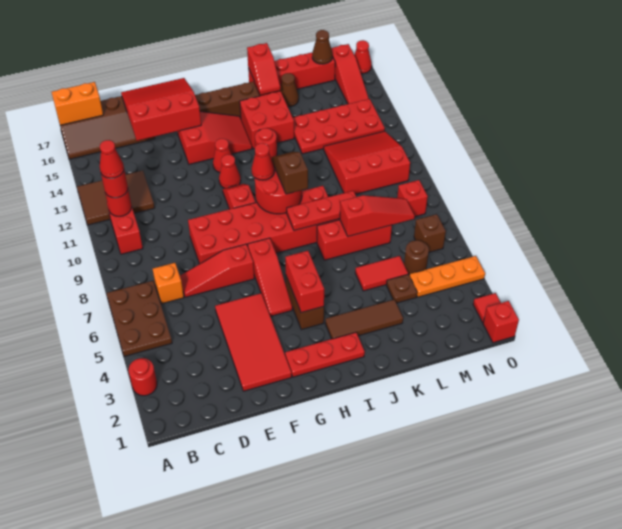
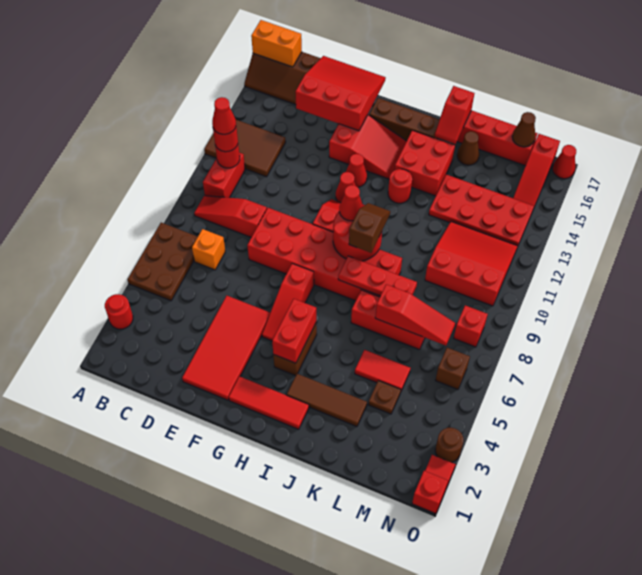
red 1x3 slope [180,244,254,297] -> red 1x3 slope moved to [194,196,267,237]
red 1x3 plate [285,332,365,377] -> red 1x3 tile [229,376,309,429]
orange 1x3 plate [410,256,485,297] -> none
brown 1x1 round brick [404,240,429,275] -> brown 1x1 round brick moved to [435,427,464,462]

